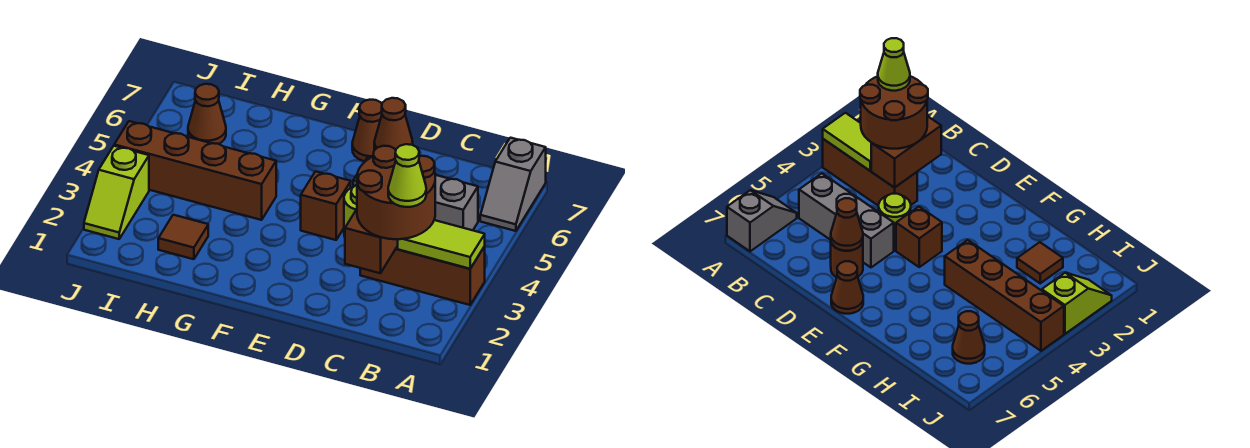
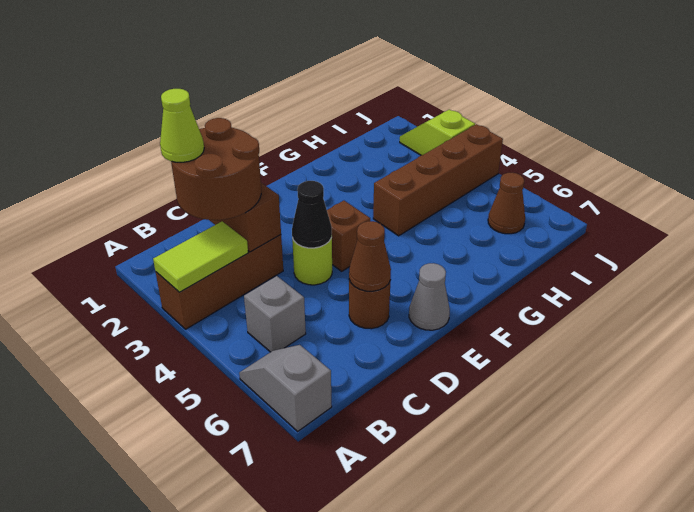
grey 1x3 brick [353,157,478,230] -> grey 1x1 brick [244,276,306,352]
none -> black 1x1 cone [292,181,332,248]
brown 1x1 cone [352,100,382,161] -> grey 1x1 cone [409,263,450,330]
brown 1x1 tile [158,215,208,259] -> none

